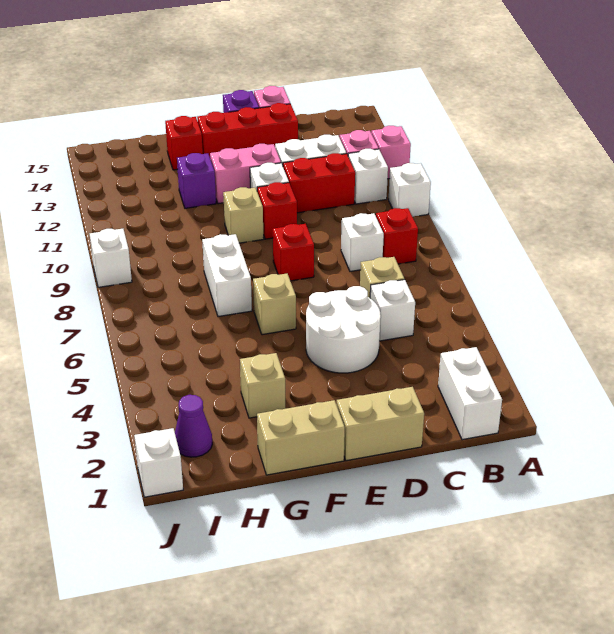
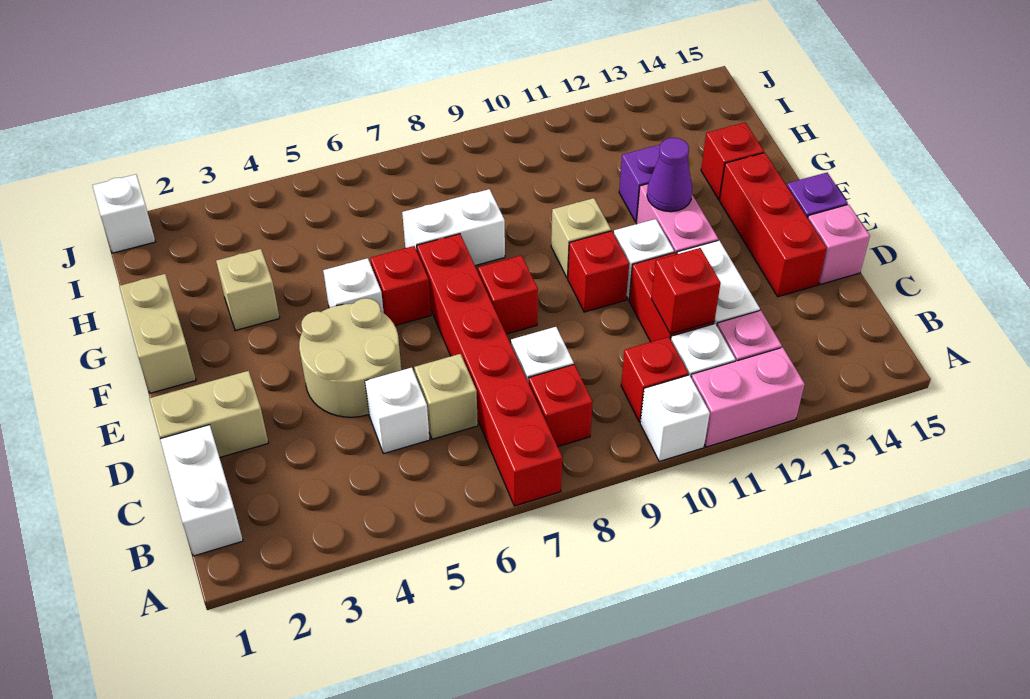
none -> red 1x6 brick [417,234,562,506]
pink 1x1 brick [371,126,411,179] -> pink 1x2 brick [691,347,805,447]
white 1x2 brick [438,347,502,440] -> white 1x2 brick turned to [160,425,243,556]
none -> red 1x1 brick [621,337,689,422]
none -> red 1x1 brick [652,248,721,334]
tan 1x2 brick [336,387,424,461] -> tan 1x2 brick turned to [149,371,268,458]
white 2x2 round brick [306,286,381,373] -> tan 2x2 round brick [299,298,401,417]
tan 1x1 brick [253,274,296,335] -> red 1x1 brick [370,246,431,326]
purple 1x1 cone [175,395,212,457] -> purple 1x1 cone moved to [647,138,692,212]
white 1x1 brick [90,229,132,287] -> white 1x1 brick moved to [323,258,384,313]

